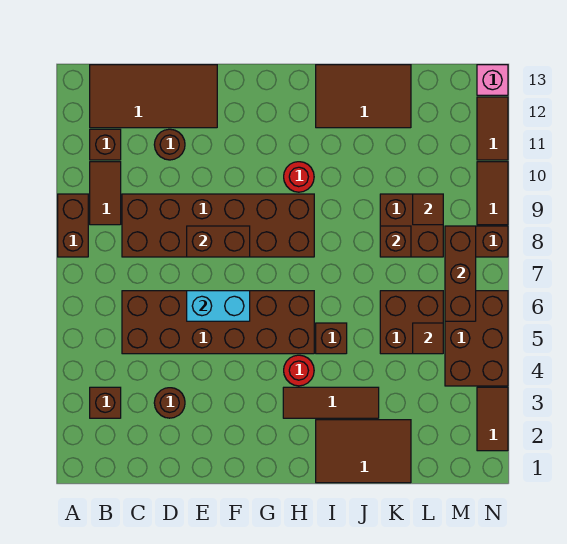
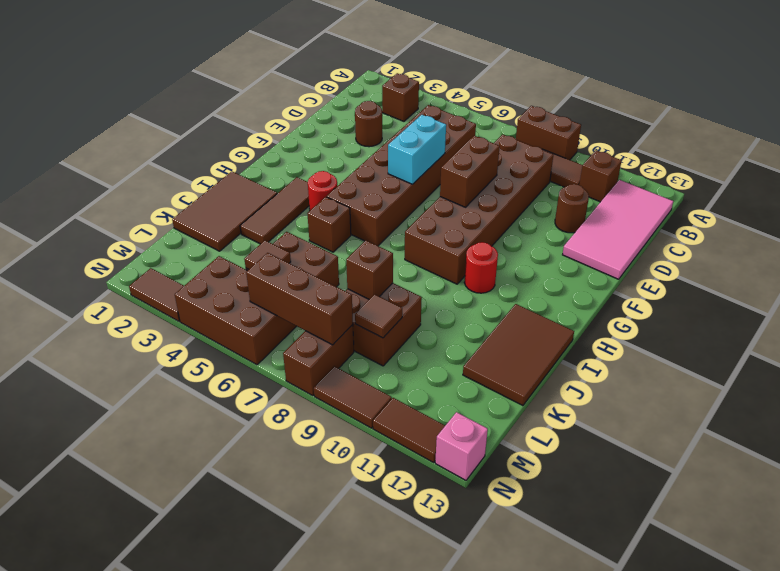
brown 2x4 tile [90,65,217,128] -> pink 2x4 tile [563,180,673,279]

